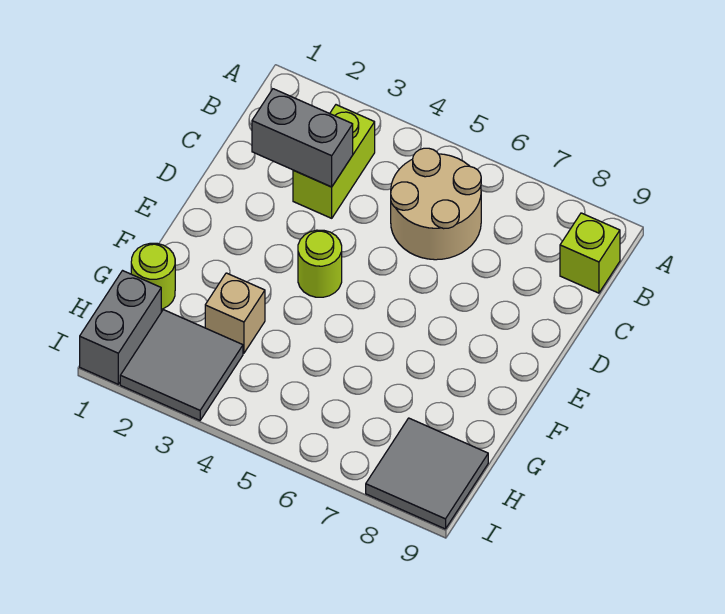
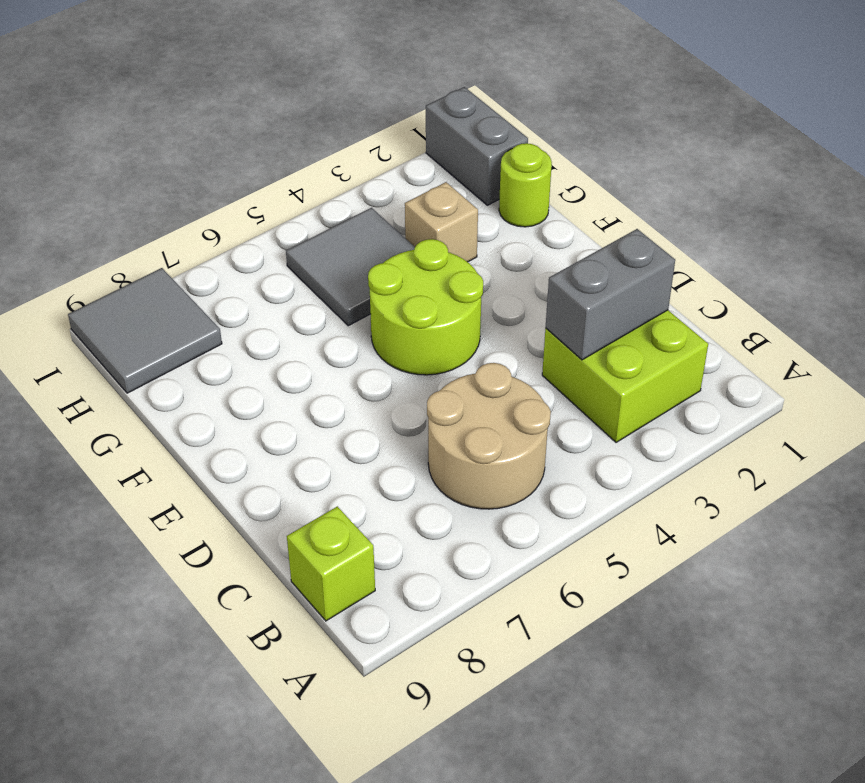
lime 1x2 brick [293,105,375,218] -> lime 2x2 brick [542,310,708,443]
lime 1x1 round brick [298,230,342,297] -> lime 2x2 round brick [368,239,483,375]
grey 2x2 tile [120,310,243,420] -> grey 2x2 tile moved to [286,208,415,326]

